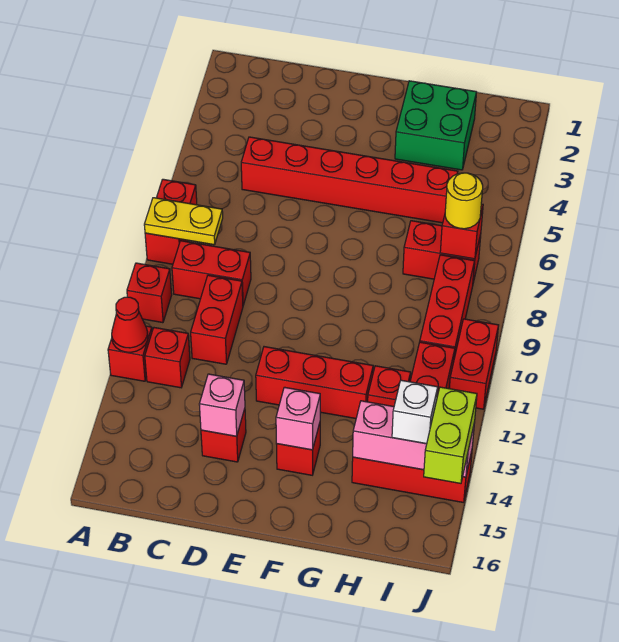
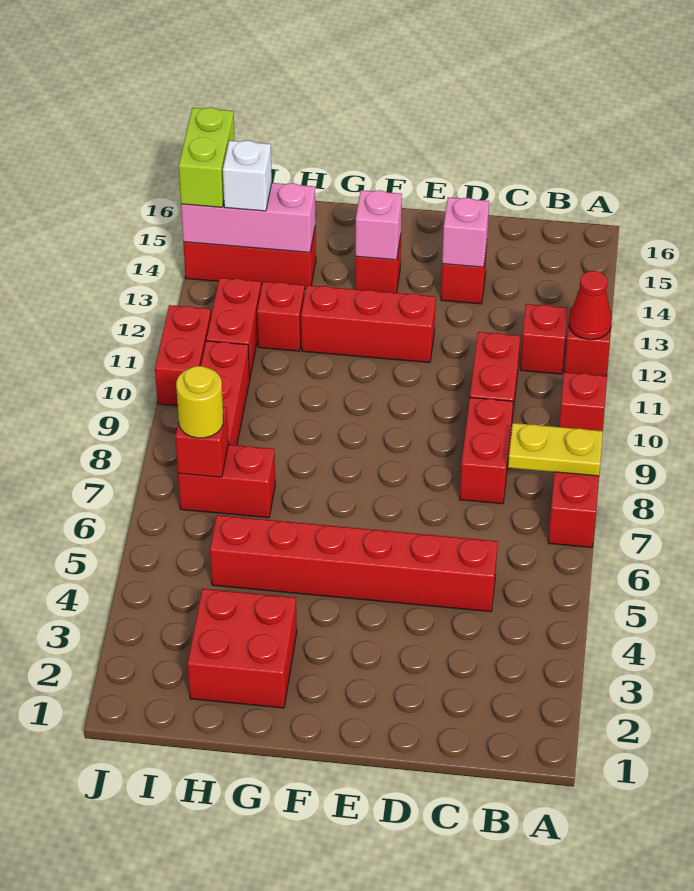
red 1x2 brick [172,241,251,305] -> red 1x2 brick turned to [460,397,513,504]
green 2x2 brick [395,81,477,170] -> red 2x2 brick [188,589,297,708]

